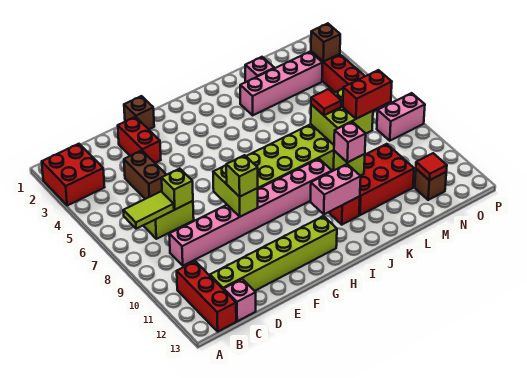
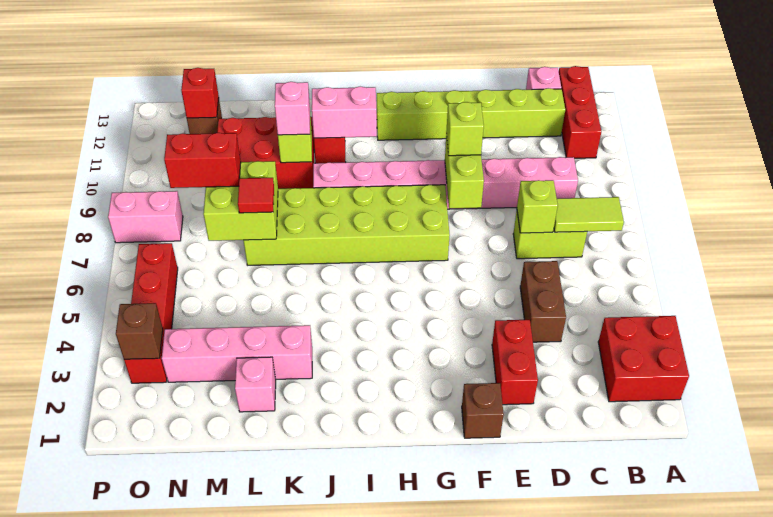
red 1x1 tile [416,153,447,180] -> red 1x1 brick [181,68,219,118]

